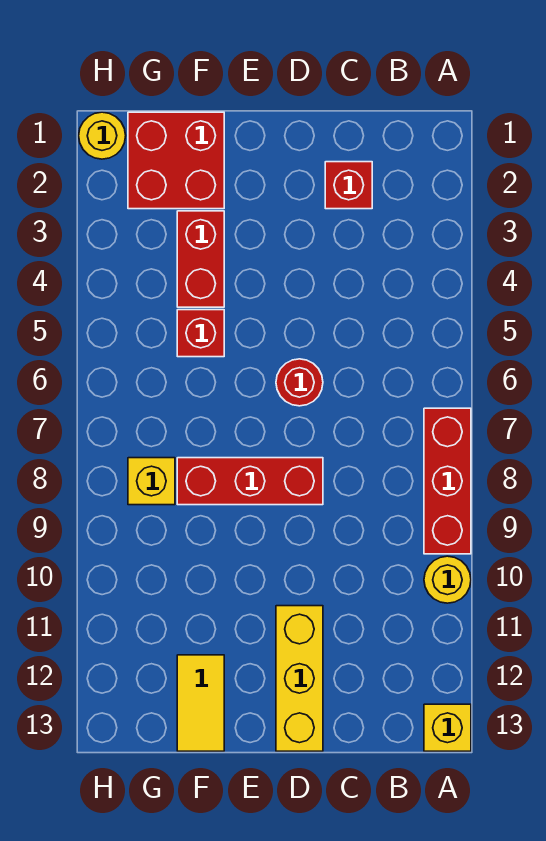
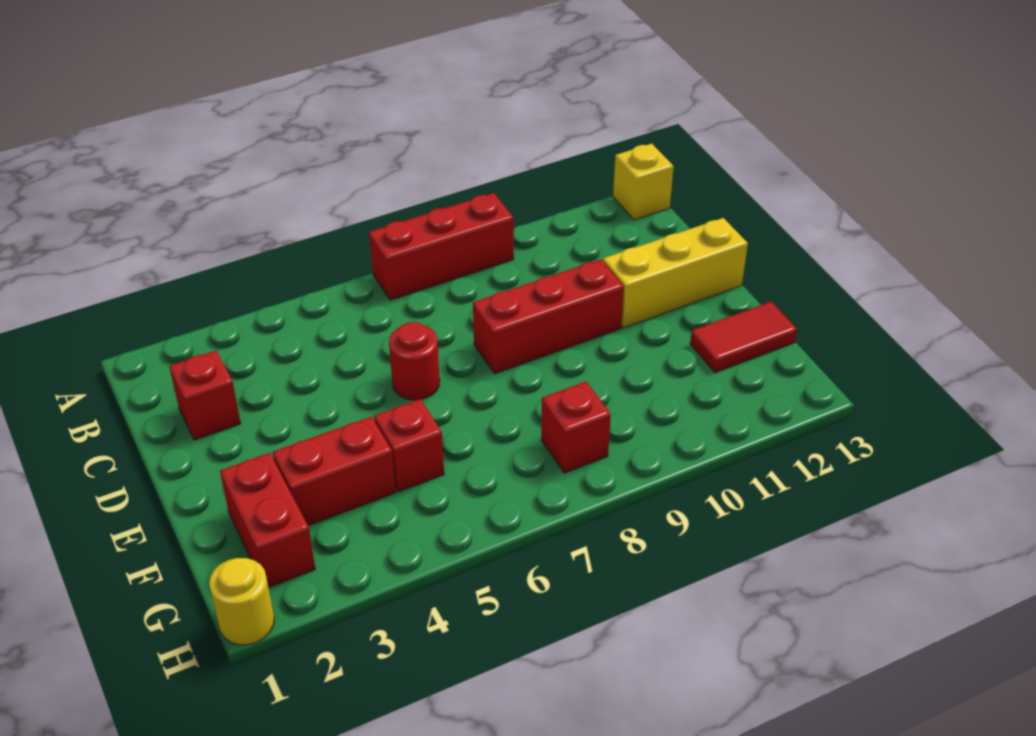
yellow 1x1 round brick [424,556,471,603] -> none
red 1x3 brick [177,458,323,505] -> red 1x3 brick turned to [473,259,624,374]
red 2x2 brick [128,112,224,209] -> red 1x2 brick [220,453,315,588]
yellow 1x2 tile [177,655,224,751] -> red 1x2 tile [690,302,797,373]
yellow 1x1 brick [128,458,175,505] -> red 1x1 brick [541,382,611,473]

